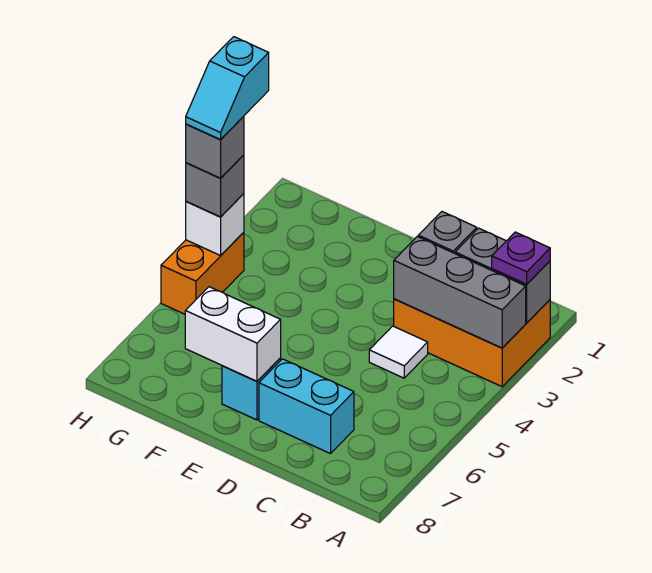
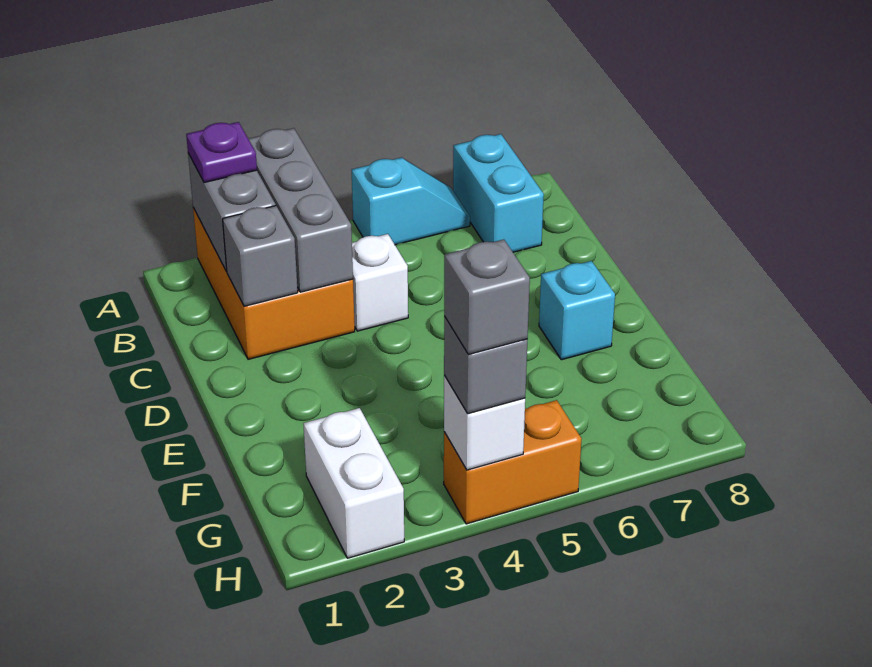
white 1x1 tile [369,326,428,378] -> white 1x1 brick [352,234,408,331]
cyan 1x2 brick [259,359,354,454] -> cyan 1x2 brick moved to [453,134,544,252]
white 1x2 brick [185,287,281,381] -> white 1x2 brick moved to [303,408,404,558]
cyan 1x2 slope [186,37,269,140] -> cyan 1x2 slope moved to [352,158,470,245]

